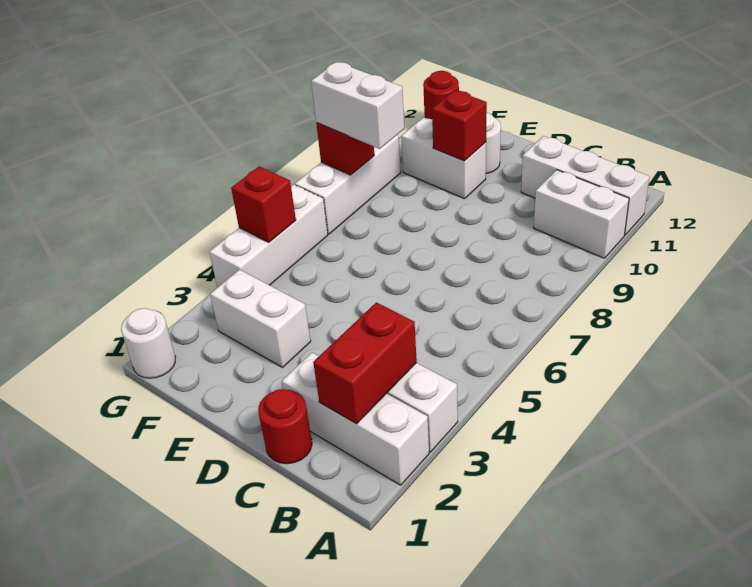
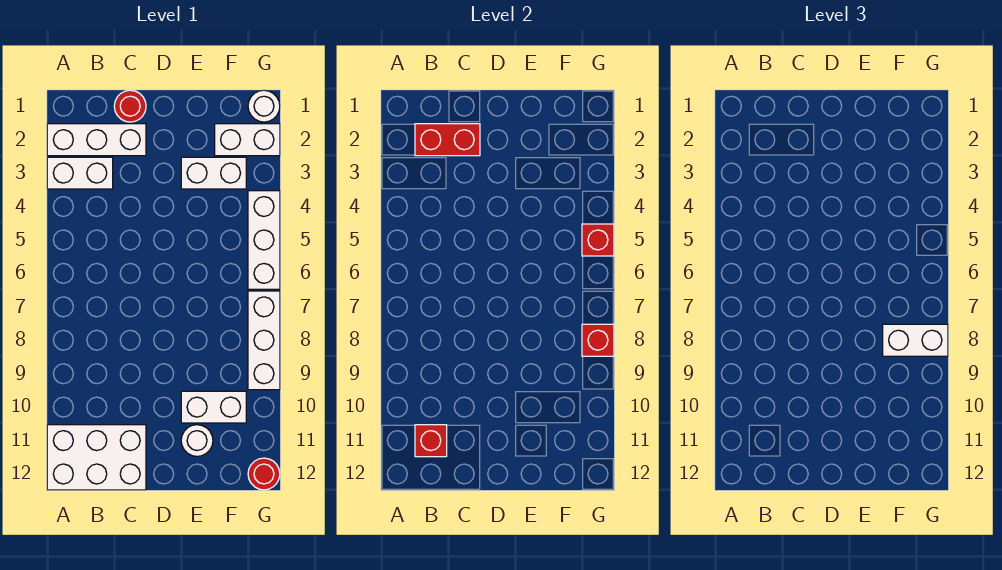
white 1x2 brick [534,170,629,258] -> white 1x2 brick moved to [215,124,280,156]
white 1x3 brick [521,136,650,235] -> white 2x3 brick [47,425,146,490]
red 1x2 brick [313,302,417,424] -> red 1x2 brick turned to [415,124,480,156]
red 1x1 brick [432,90,487,161] -> red 1x1 brick moved to [415,425,447,457]

